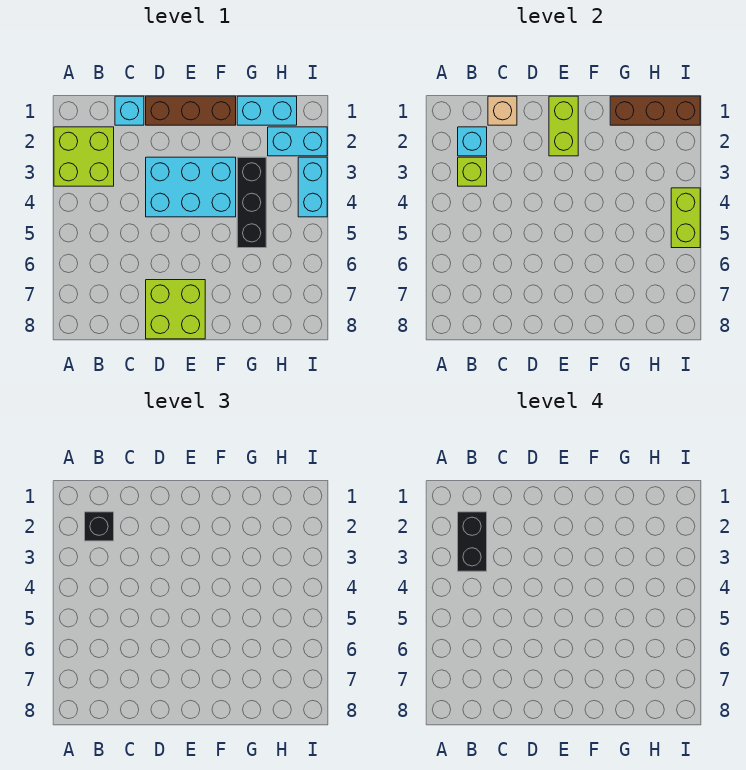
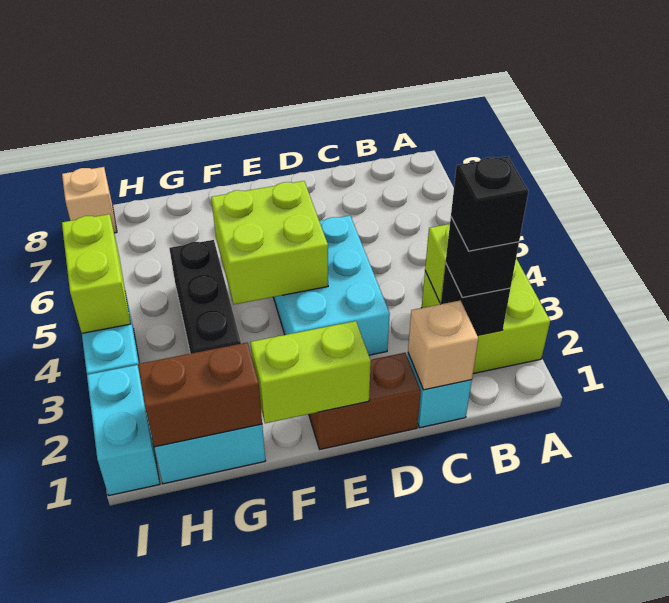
cyan 1x1 brick [458,127,487,156] -> black 1x1 brick [441,263,510,336]
black 1x2 brick [458,512,487,571] -> black 1x1 brick [451,156,529,251]
brown 1x3 brick [146,96,236,125] -> brown 1x2 brick [309,353,421,449]
cyan 2x3 brick [146,157,236,217] -> cyan 2x3 brick turned to [273,216,390,355]
lime 2x2 brick [146,280,205,339] -> lime 2x2 brick moved to [211,181,328,304]
lime 1x2 brick [549,96,578,156] -> lime 1x2 brick turned to [250,321,371,423]
brown 1x3 brick [610,96,700,125] -> brown 1x2 brick [138,343,262,447]
cyan 1x2 brick [268,127,327,156] -> cyan 1x2 brick turned to [87,365,160,495]
none -> tan 1x1 brick [62,167,117,233]

